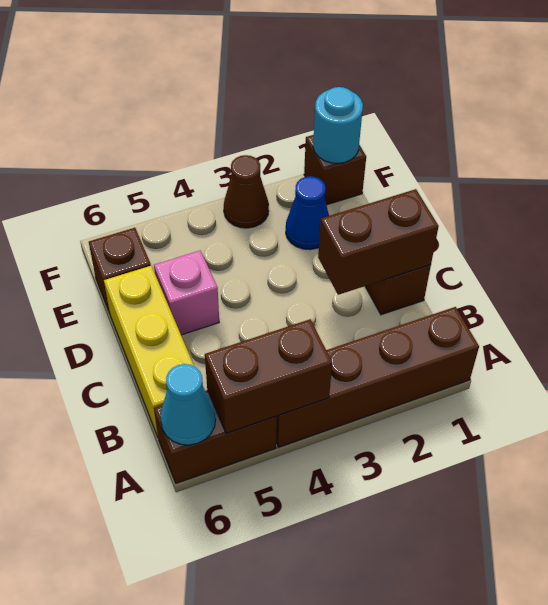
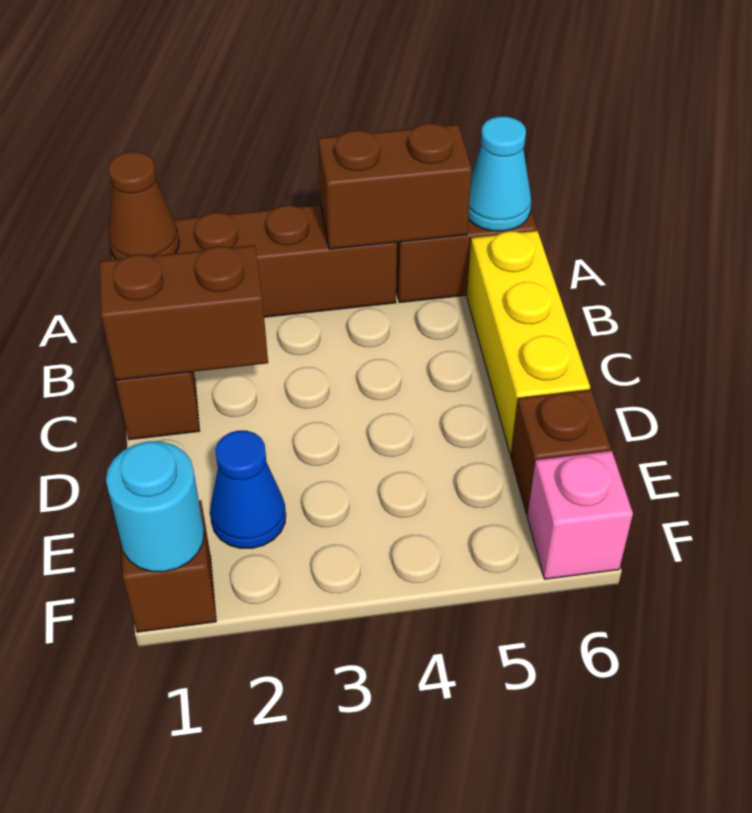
pink 1x1 brick [154,251,219,335] -> pink 1x1 brick moved to [527,451,633,579]
brown 1x1 cone [224,155,269,228] -> brown 1x1 cone moved to [108,152,179,259]

